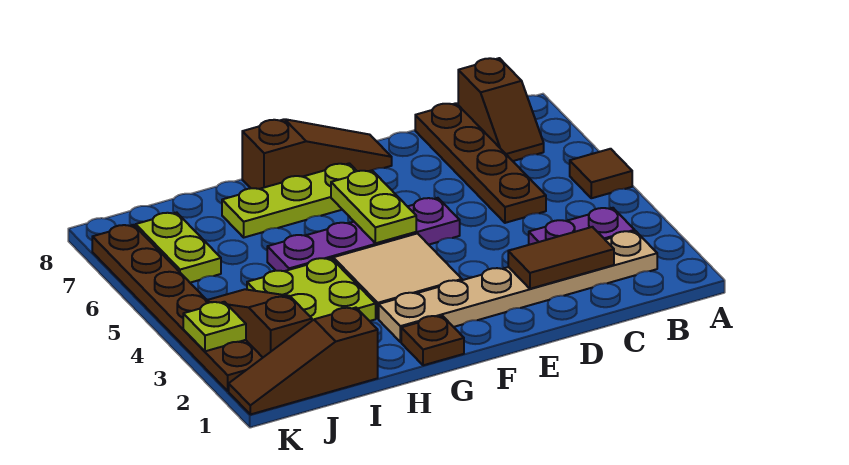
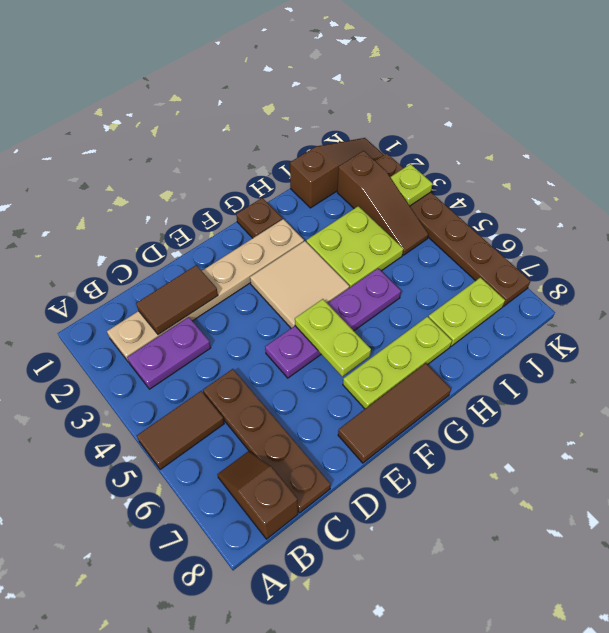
brown 1x1 tile [570,149,632,198] -> brown 1x2 tile [137,391,224,470]
brown 1x3 slope [242,119,392,189] -> brown 1x3 tile [338,363,451,463]
lime 1x2 plate [136,213,221,283] -> lime 1x2 plate turned to [428,277,505,346]

